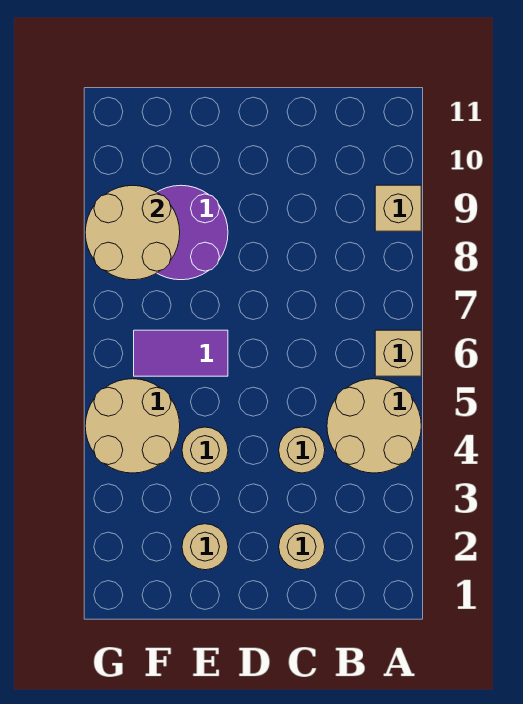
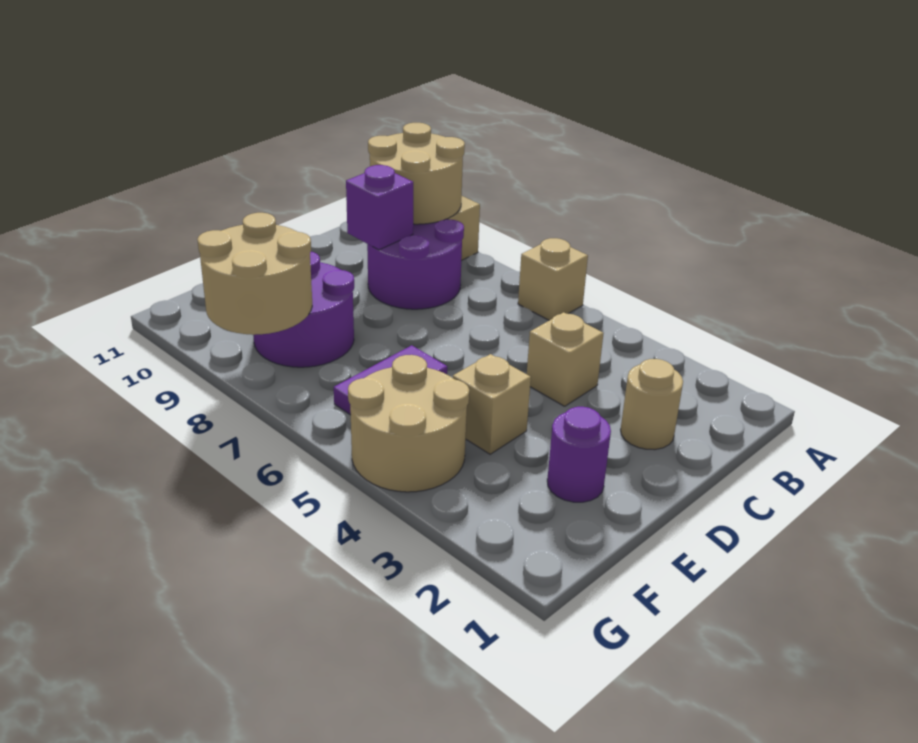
tan 2x2 round brick [327,379,421,473] -> tan 2x2 round brick moved to [368,123,465,224]
none -> purple 2x2 round brick [367,219,464,309]
tan 1x1 round brick [279,427,325,473] -> tan 1x1 brick [527,312,604,406]
none -> purple 1x1 brick [346,165,413,250]
tan 1x1 round brick [182,524,228,570] -> purple 1x1 round brick [547,407,611,502]
tan 1x1 round brick [182,427,228,473] -> tan 1x1 brick [453,354,531,454]

